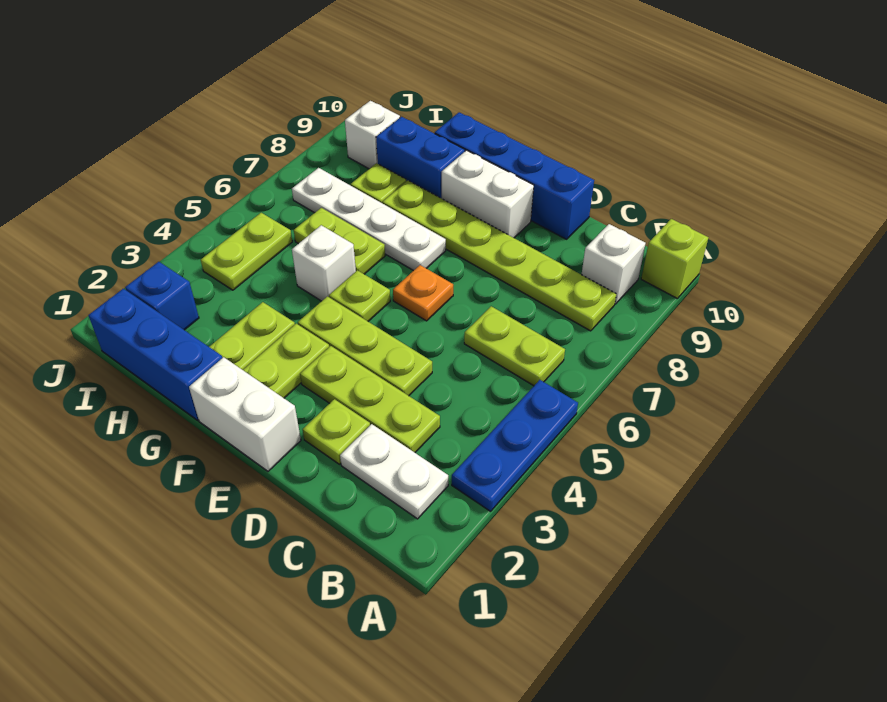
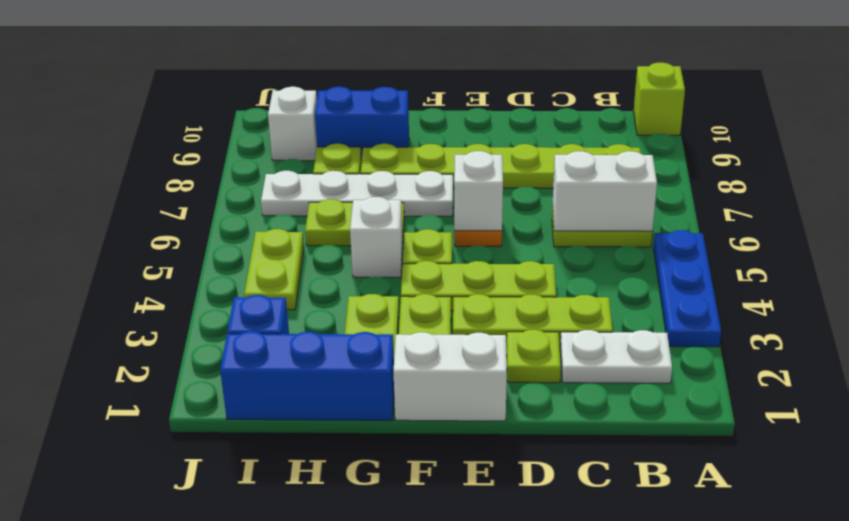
white 1x1 brick [581,224,646,304] -> white 1x1 brick moved to [454,151,503,231]
blue 1x4 brick [435,112,594,239] -> none
white 1x2 brick [442,150,534,238] -> white 1x2 brick moved to [553,151,657,231]

